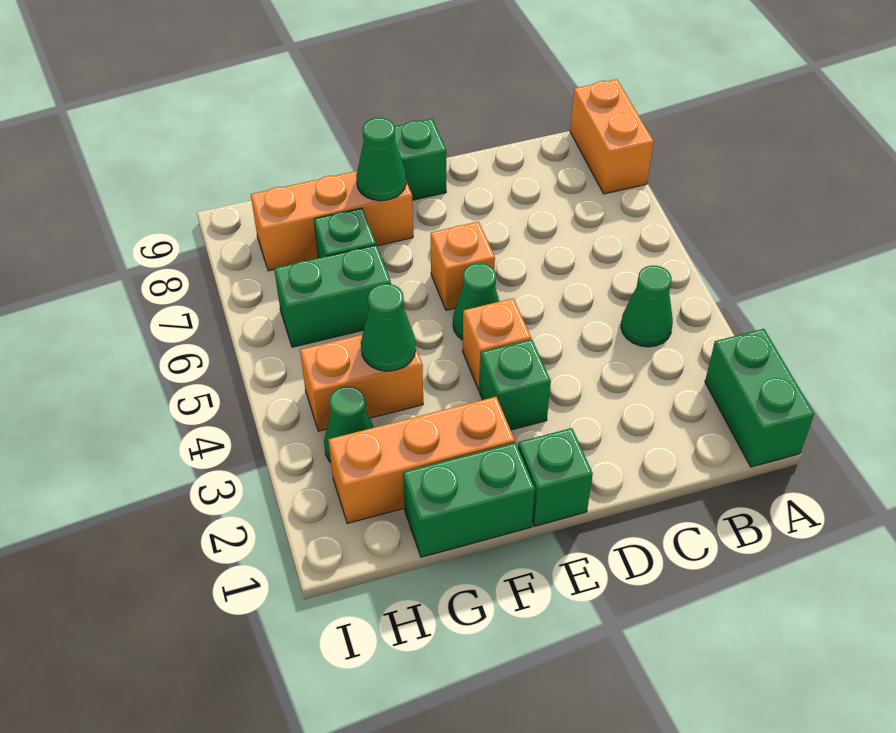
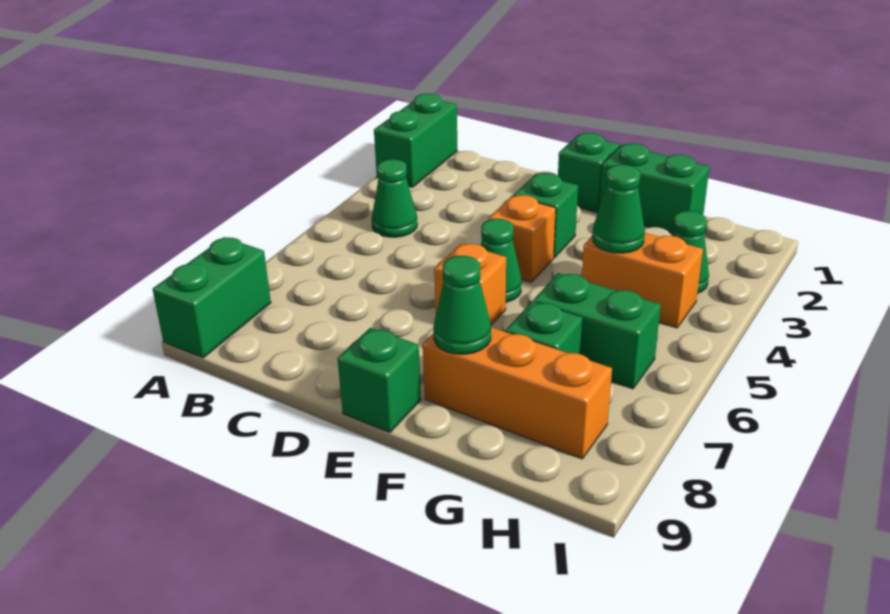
orange 1x2 brick [570,79,654,194] -> green 1x2 brick [153,237,271,358]
orange 1x3 brick [328,397,515,523] -> none

